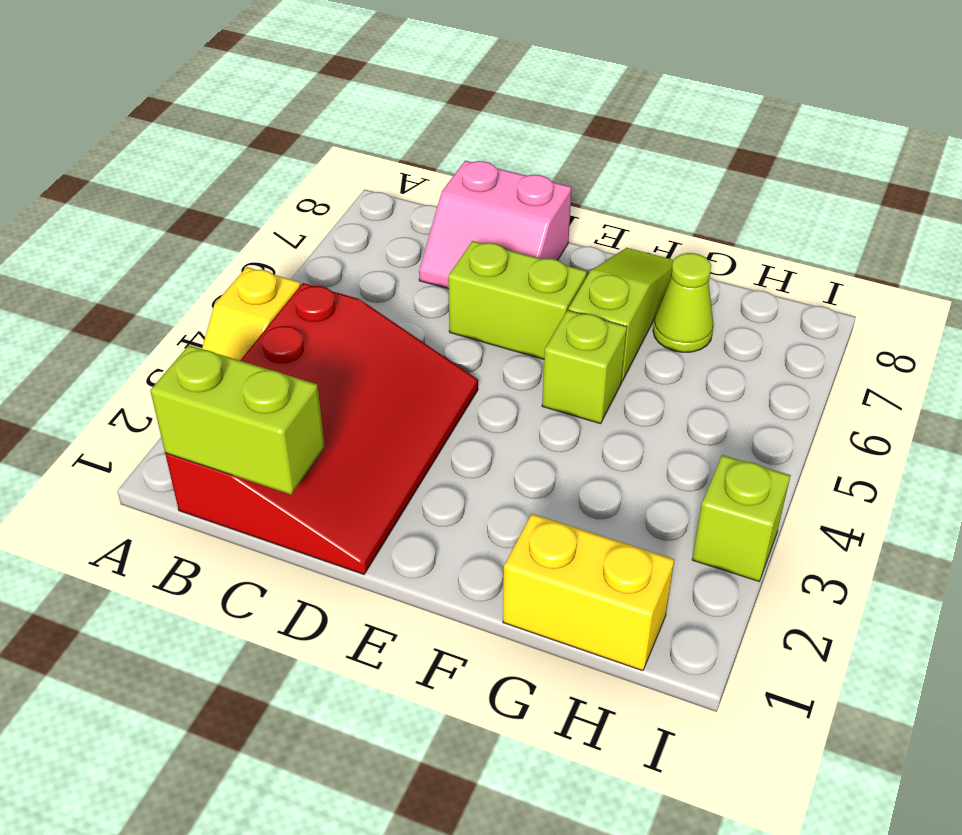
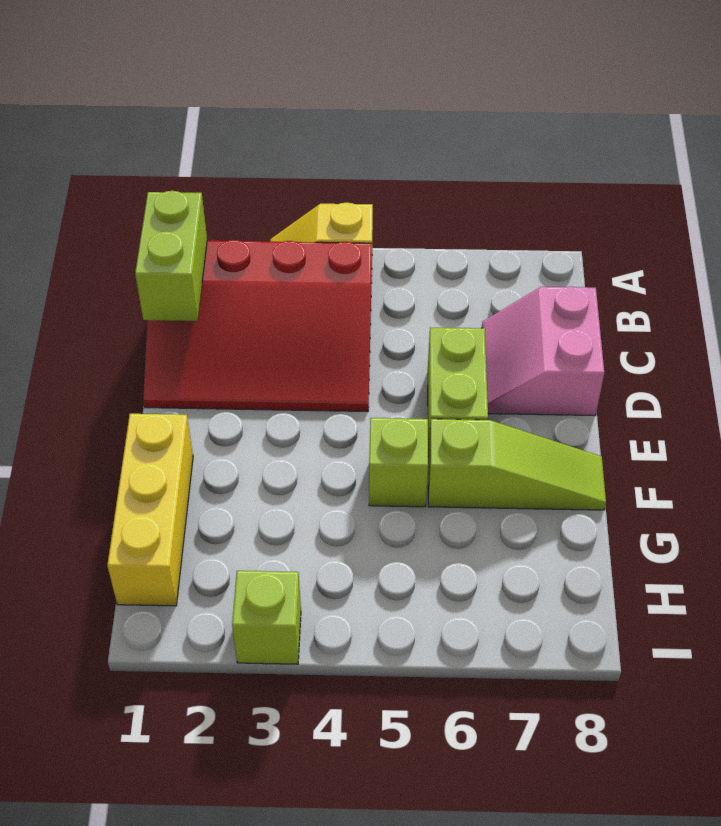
yellow 1x2 brick [503,514,674,671] -> yellow 1x3 brick [107,414,193,606]
lime 1x1 cone [653,253,713,352] -> none

